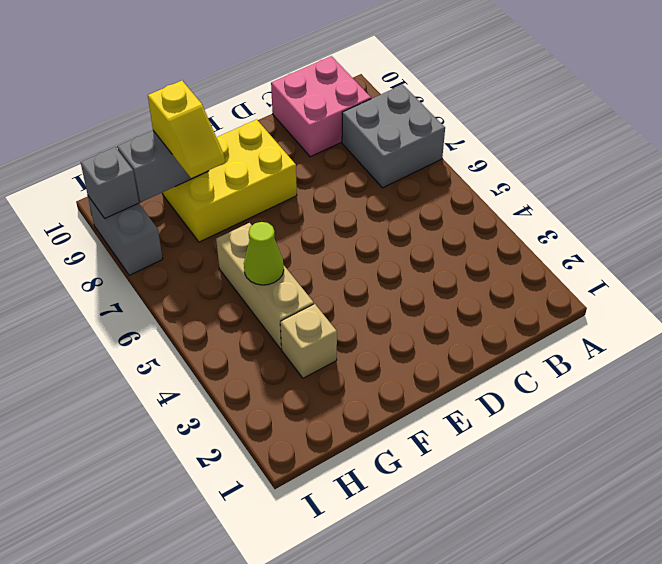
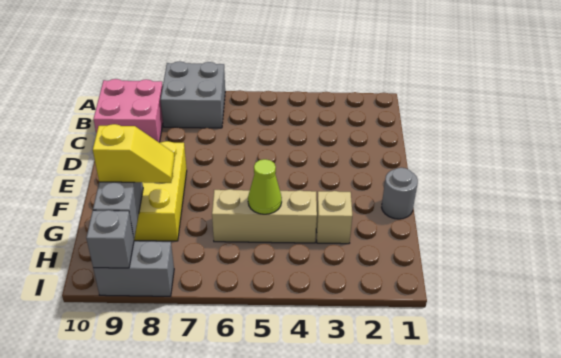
none -> grey 1x1 round brick [382,168,418,219]

